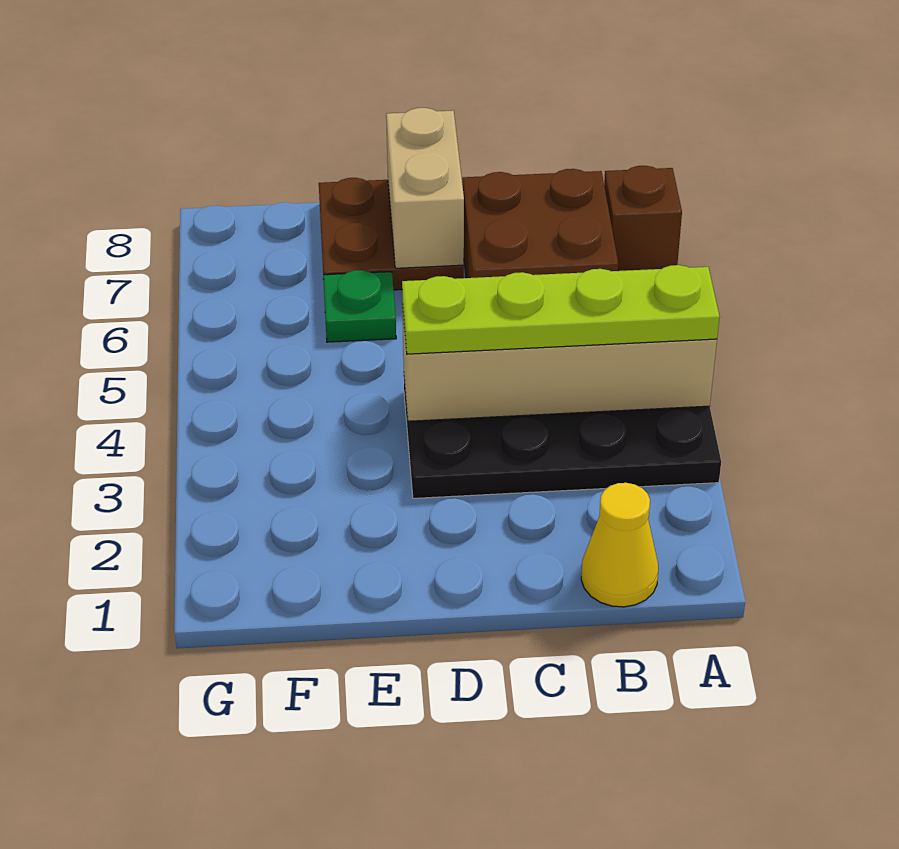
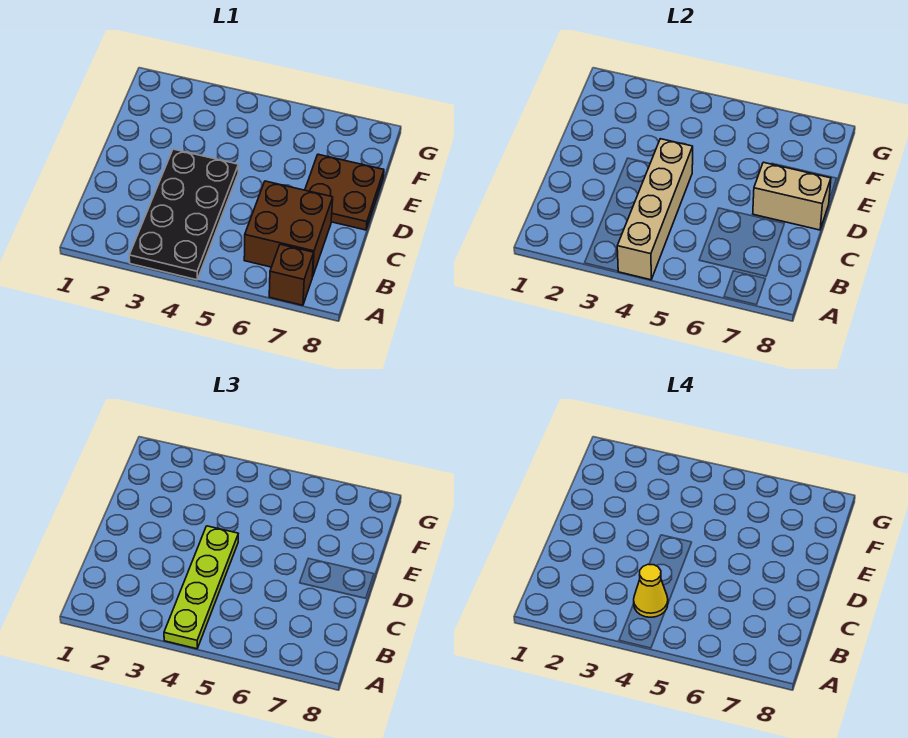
yellow 1x1 cone [581,483,658,607] -> yellow 1x1 cone moved to [634,564,668,617]
green 1x1 plate [323,270,396,342] -> none

